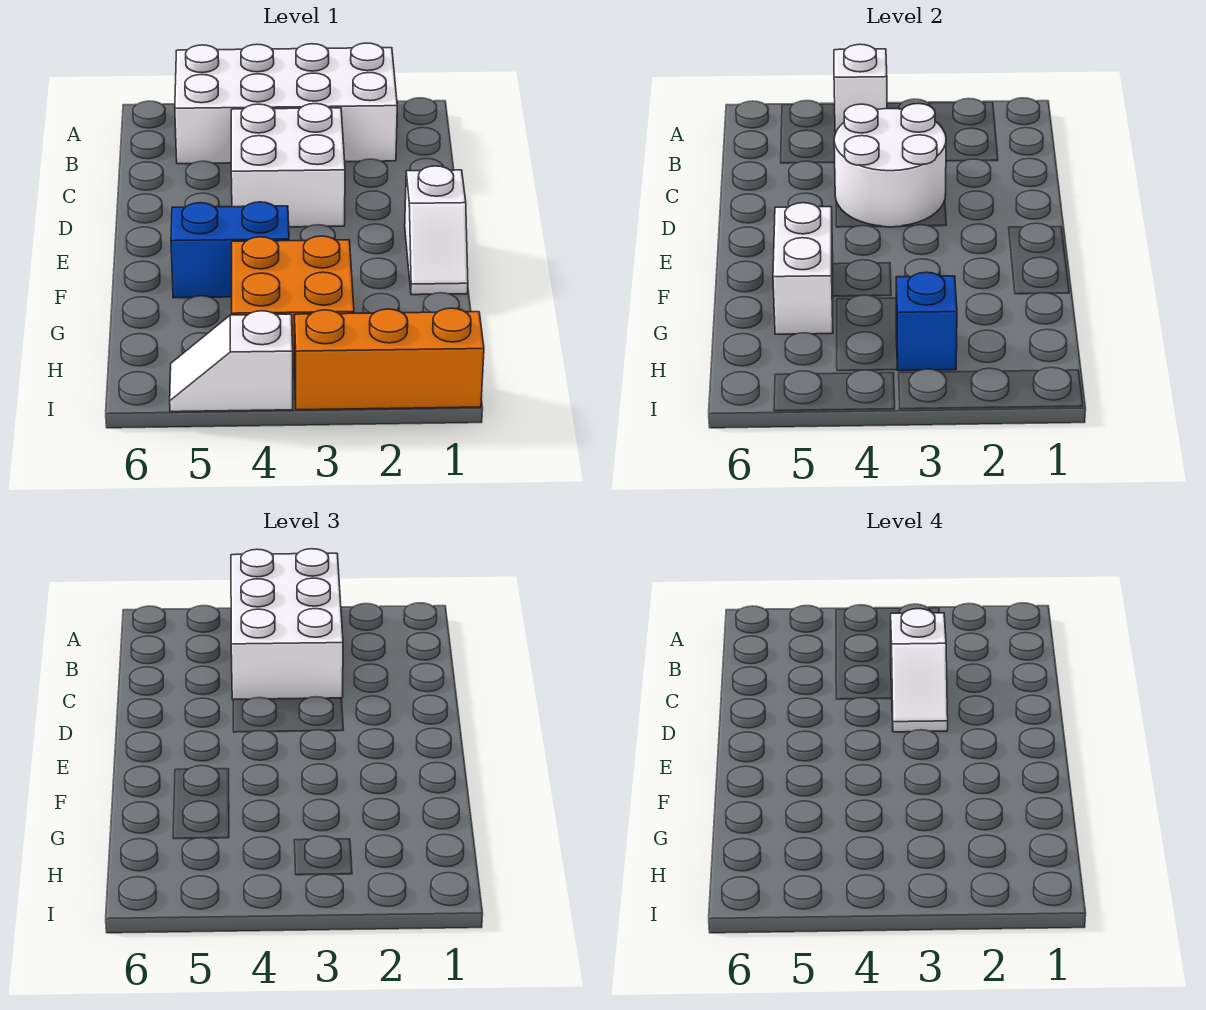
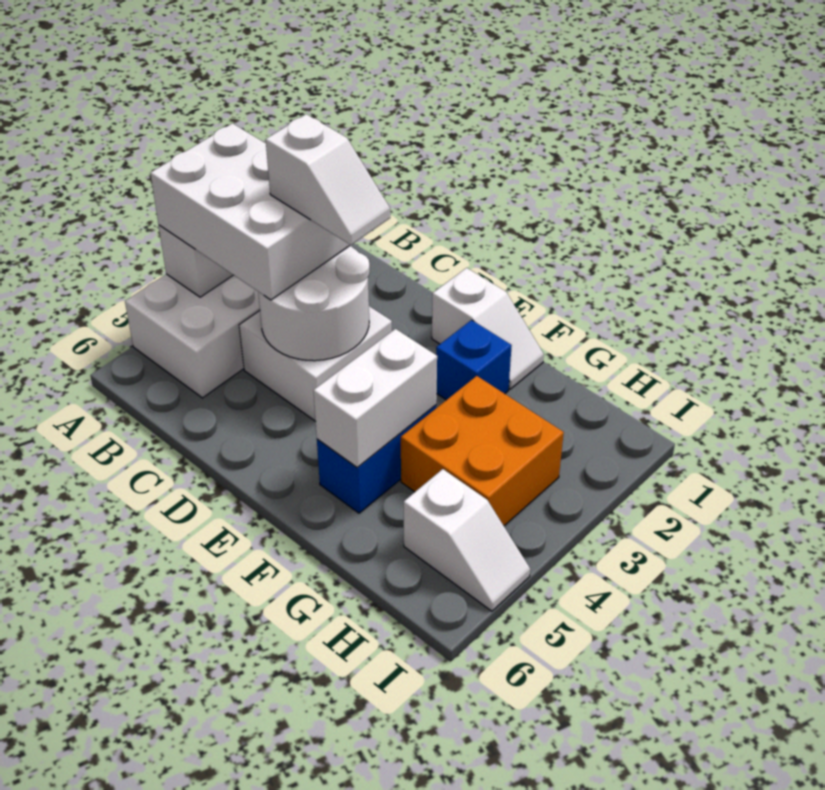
white 1x2 brick [773,203,833,334] -> white 1x2 brick turned to [313,329,437,468]
blue 1x1 brick [896,272,957,371] -> blue 1x1 brick moved to [436,320,512,400]
orange 1x3 brick [294,308,484,410] -> none
white 1x2 slope [170,311,293,412] -> white 1x2 slope turned to [404,469,530,611]

